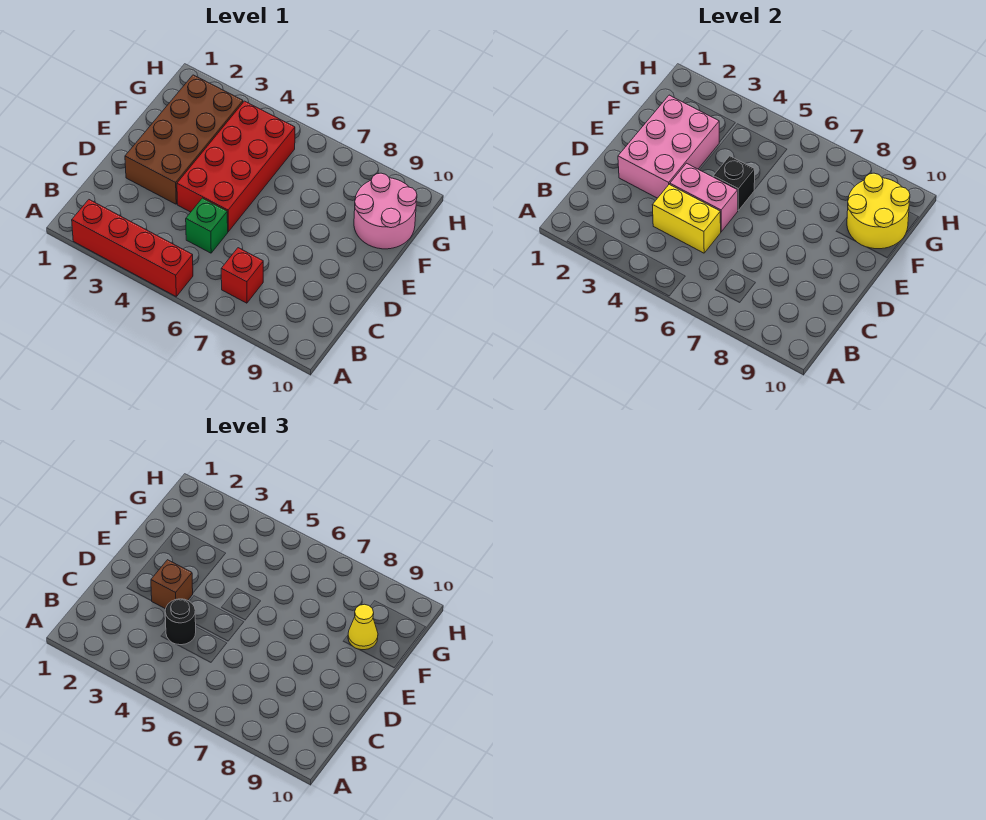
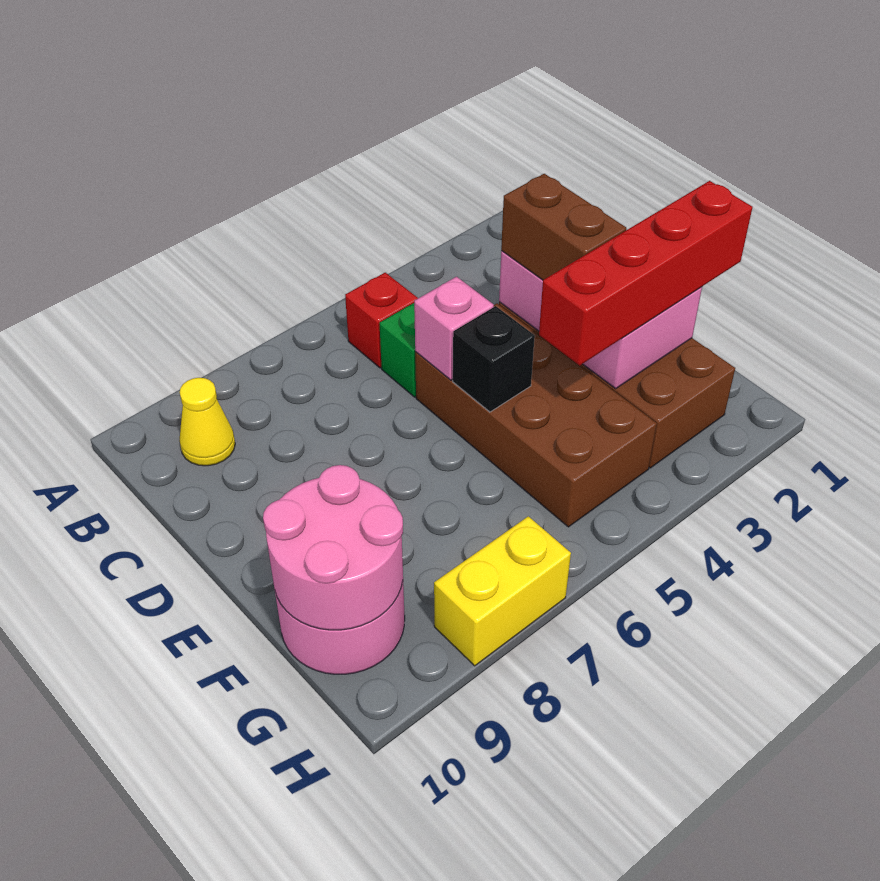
red 1x4 brick [72,200,193,296] -> red 1x4 brick moved to [539,181,753,365]
red 1x1 brick [221,248,263,303] -> red 1x1 brick moved to [345,273,418,368]
yellow 1x2 brick [653,184,721,253] -> yellow 1x2 brick moved to [434,516,571,666]
black 1x1 round brick [165,599,196,645] -> none
brown 1x1 brick [151,560,193,609] -> brown 1x2 brick [501,174,626,280]
red 2x4 brick [177,101,295,232] -> brown 2x4 brick [415,303,657,527]
pink 1x2 brick [670,163,738,232] -> pink 1x1 brick [414,277,494,380]
yellow 2x2 round brick [847,173,910,249] -> pink 2x2 round brick [263,465,403,630]
yellow 1x1 cone [348,604,378,650] -> yellow 1x1 cone moved to [180,378,235,466]

